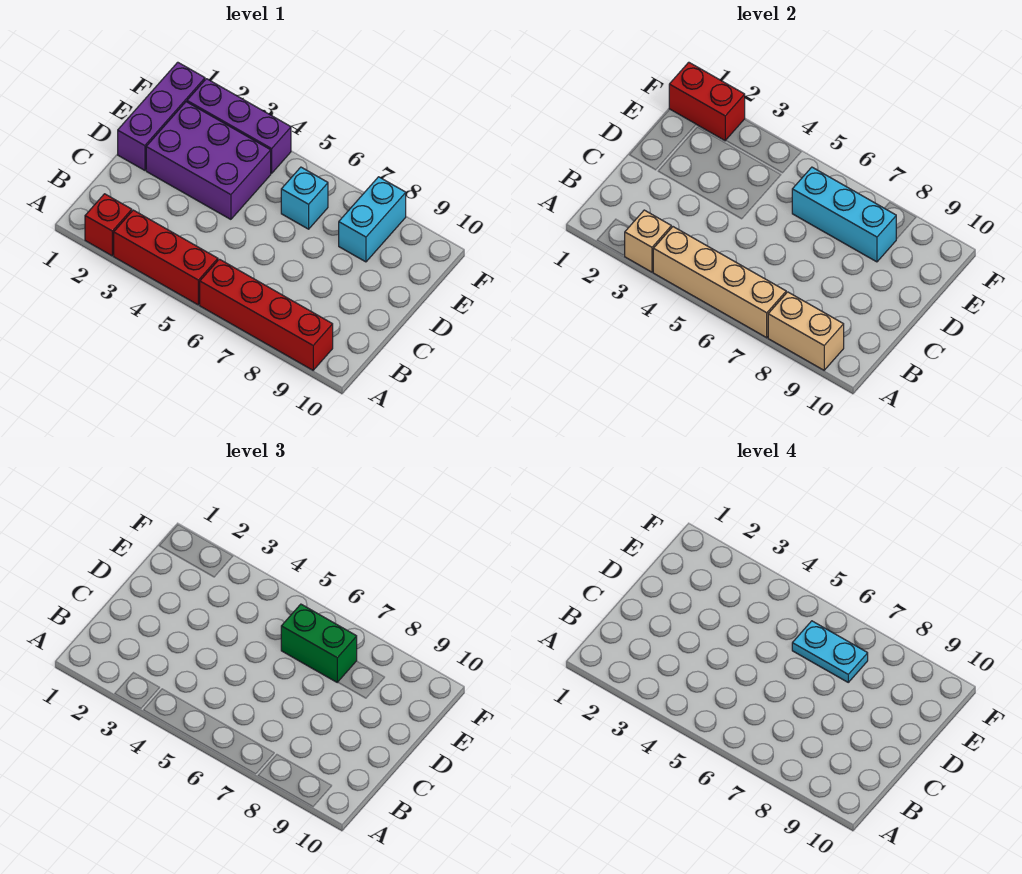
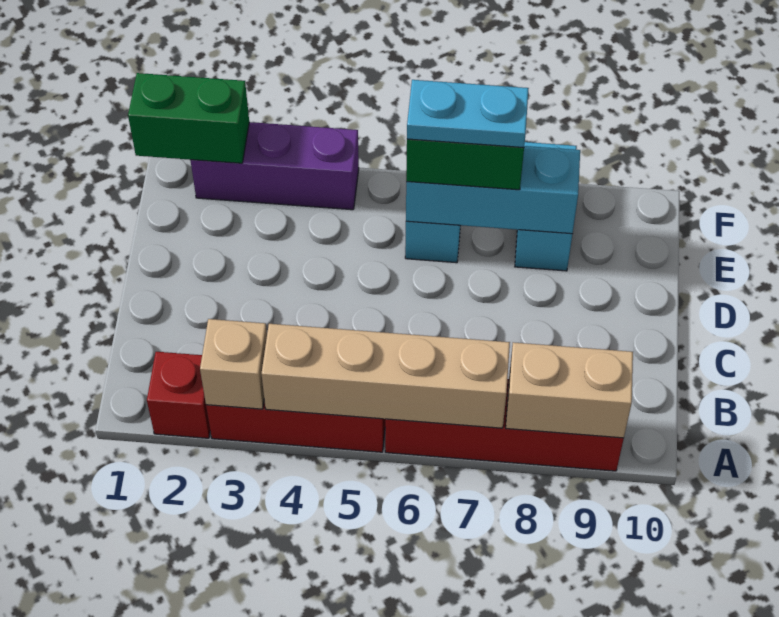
purple 1x3 brick [118,62,205,170] -> none
purple 2x3 brick [146,102,271,219] -> none
red 1x2 brick [669,62,745,141] -> green 1x2 brick [128,73,249,163]

